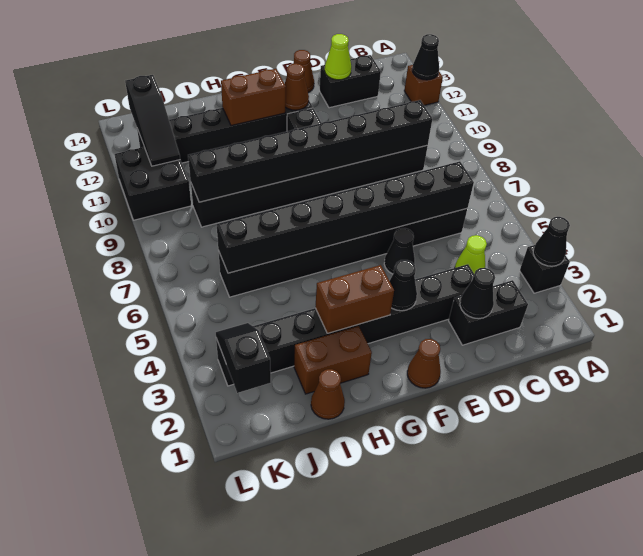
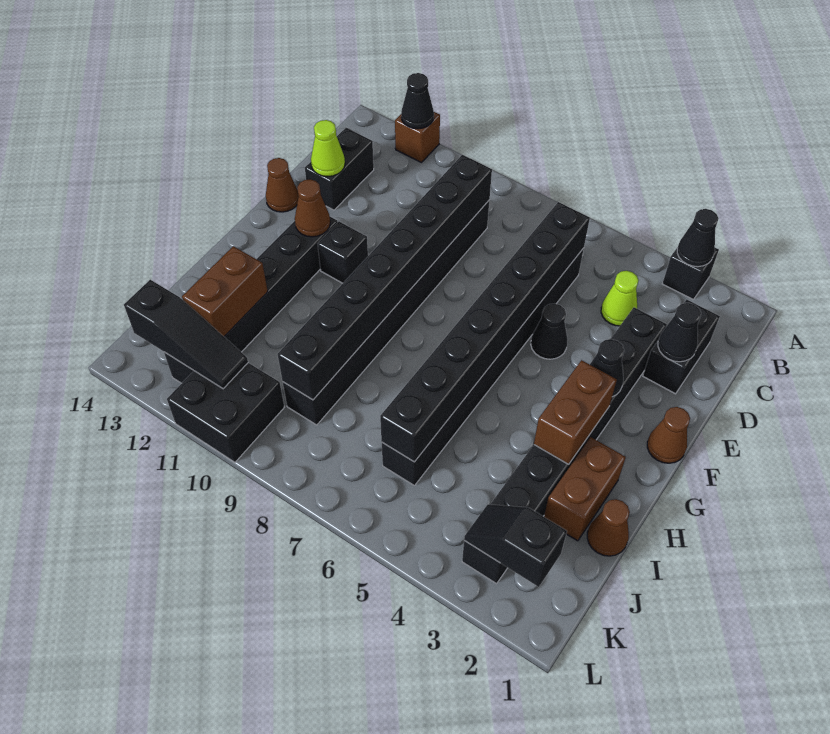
brown 1x2 brick [221,69,286,126] -> brown 1x2 brick moved to [182,246,268,336]

